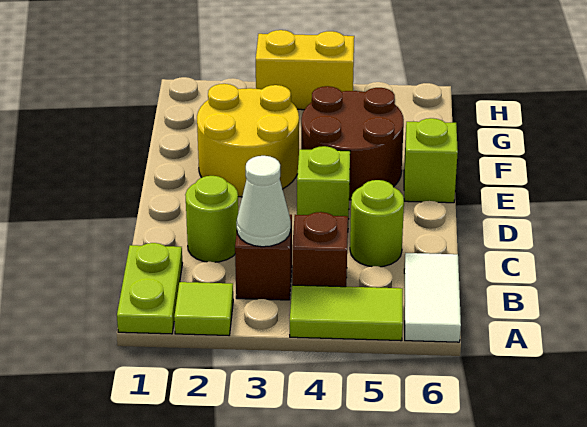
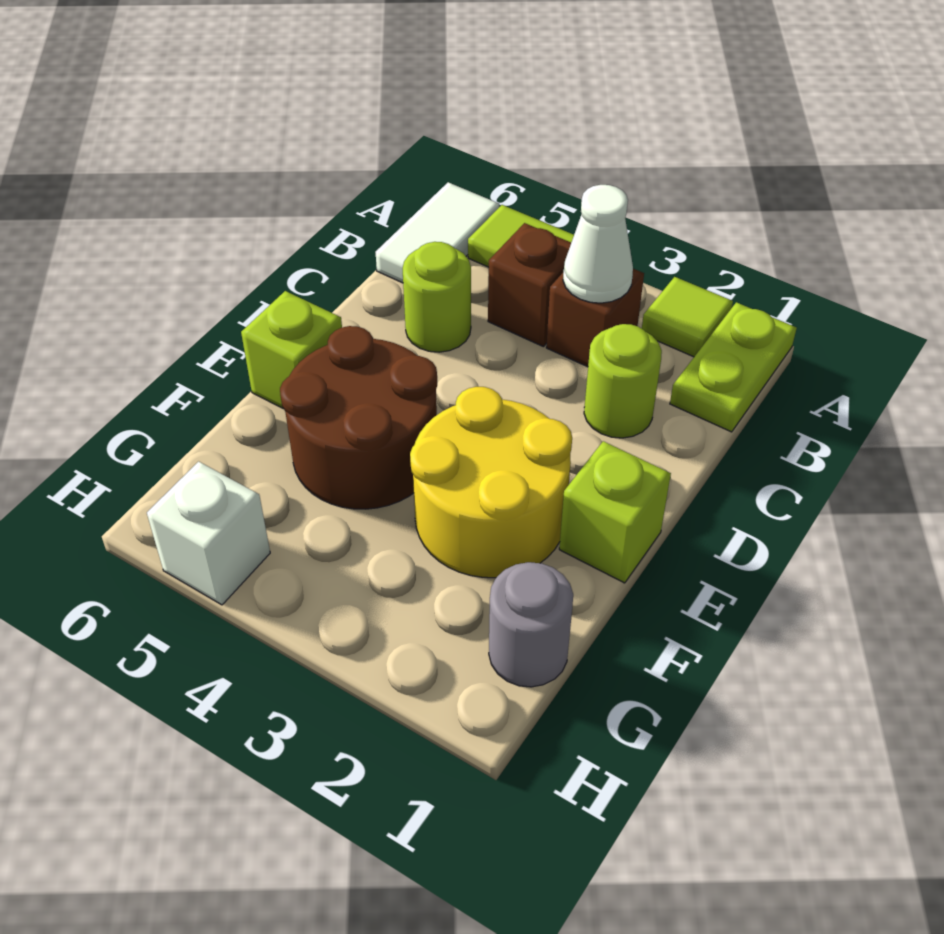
lime 1x1 brick [297,146,350,219] -> lime 1x1 brick moved to [559,441,671,583]
none -> grey 1x1 round brick [489,562,573,687]
yellow 1x2 brick [256,30,354,110] -> none
none -> white 1x1 brick [147,462,270,605]

